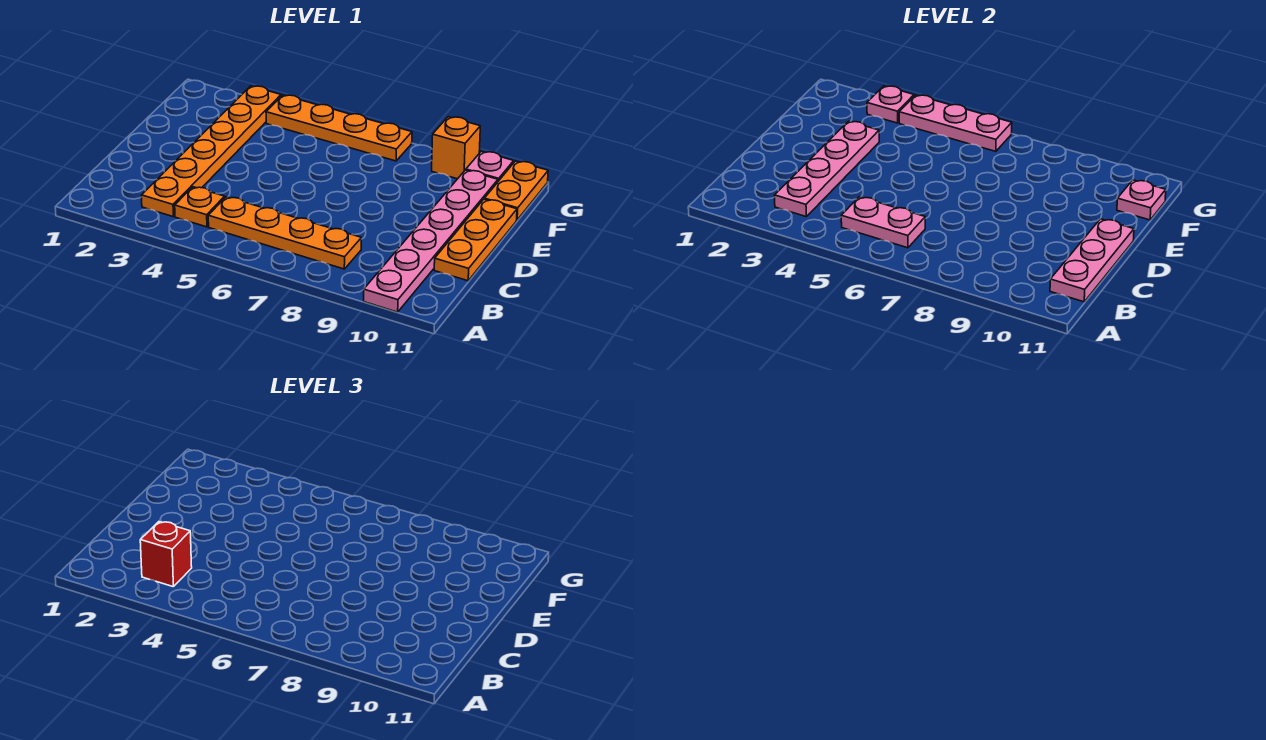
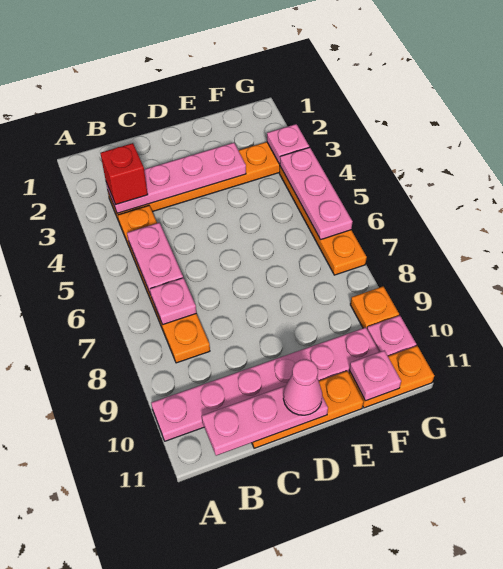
none -> pink 1x1 plate [150,278,196,325]
none -> pink 1x1 cone [283,359,322,415]
orange 1x1 brick [432,117,480,179] -> orange 1x1 plate [350,286,399,328]

